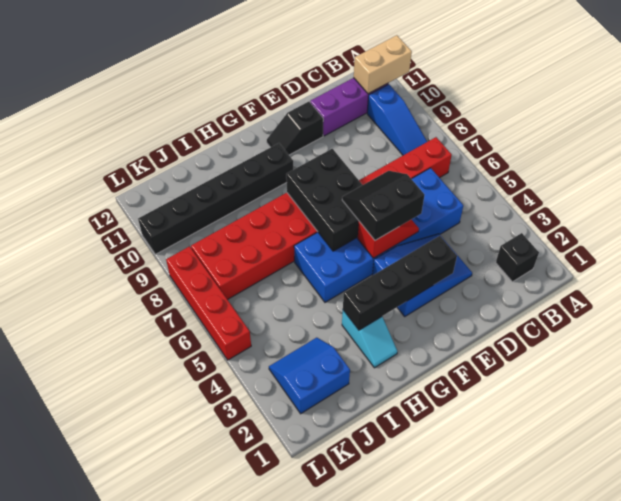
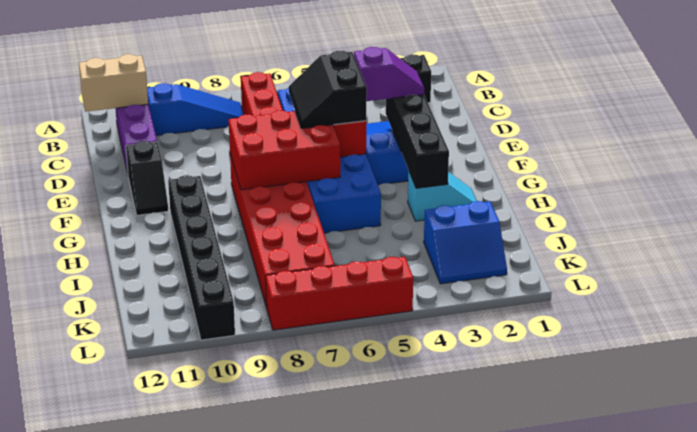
tan 1x2 brick [354,35,412,94] -> tan 1x2 brick turned to [79,54,148,112]
none -> purple 1x2 slope [354,47,424,101]
black 2x3 brick [286,149,362,251] -> red 2x3 brick [229,110,340,190]
blue 2x2 slope [269,338,350,414] -> blue 2x2 slope turned to [424,201,507,284]

